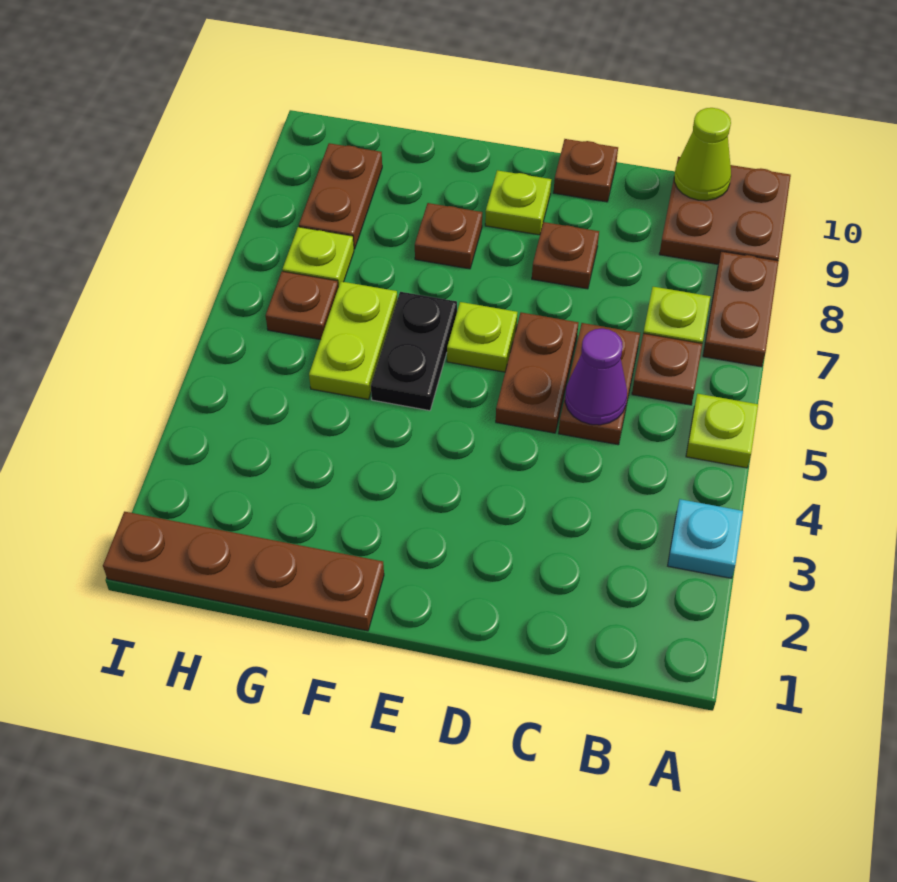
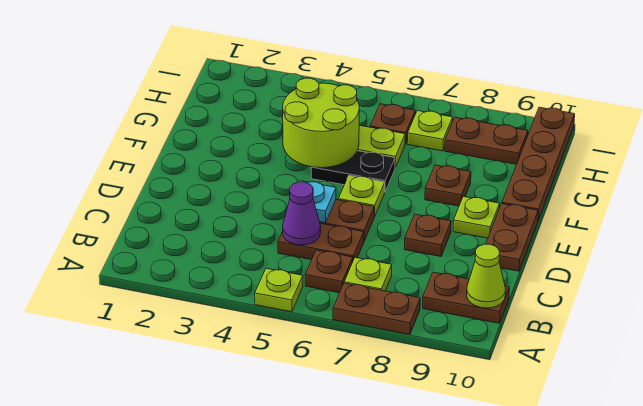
cyan 1x1 plate [668,499,743,578] -> cyan 1x1 plate moved to [299,181,336,223]
brown 2x2 plate [659,157,791,264] -> brown 1x2 plate [423,272,509,323]
brown 1x1 plate [554,139,618,202] -> brown 1x2 plate [486,204,538,271]
brown 1x4 plate [103,512,384,631] -> brown 1x4 plate moved to [502,107,575,220]
none -> lime 2x2 round brick [283,78,359,168]

